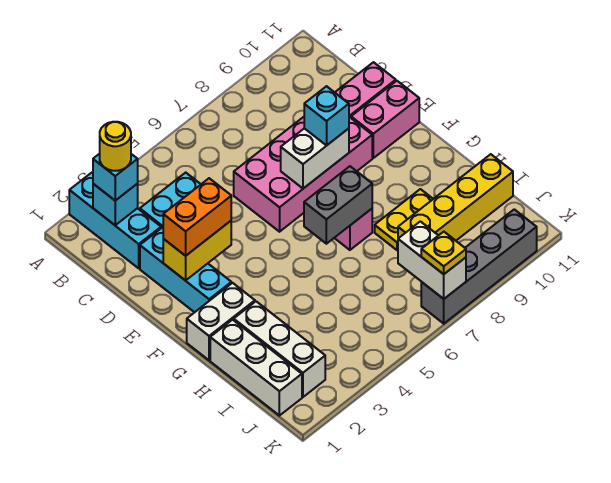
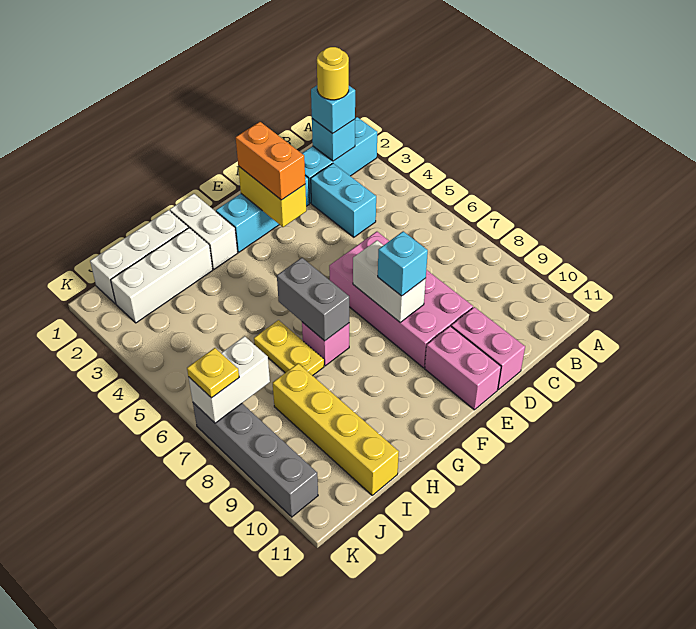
yellow 1x2 plate [375,189,433,250] -> yellow 1x2 plate moved to [254,320,324,376]

